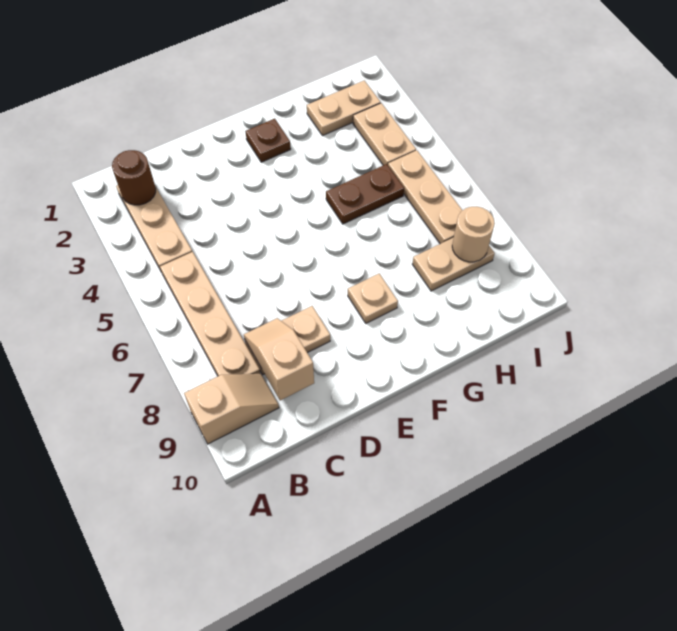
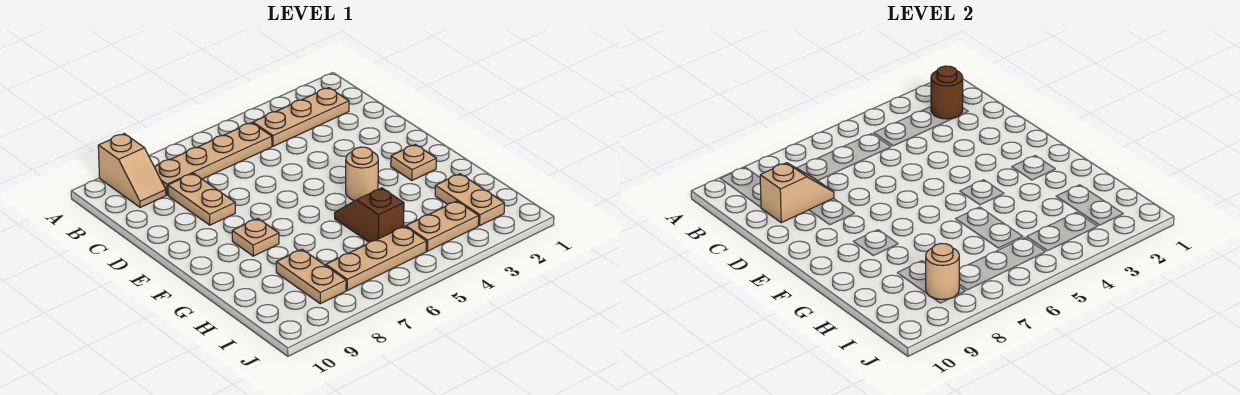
brown 1x1 plate [245,119,291,162] -> tan 1x1 plate [391,144,436,181]
none -> tan 1x1 round brick [346,147,378,201]
brown 1x2 plate [326,164,404,224] -> brown 1x2 slope [335,188,404,242]

